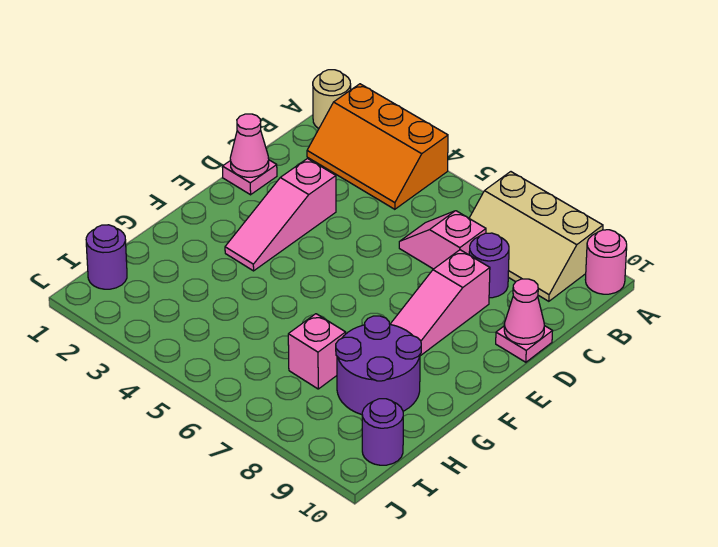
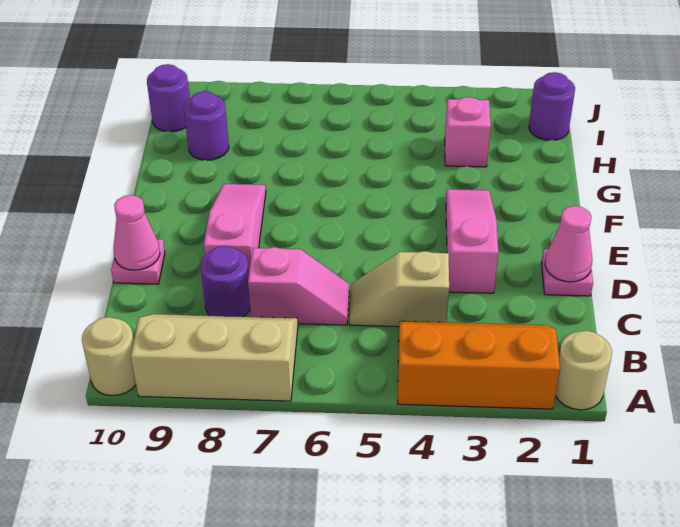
pink 1x1 round brick [585,230,627,294] -> tan 1x1 round brick [82,317,136,396]
none -> tan 1x2 slope [350,251,449,327]
purple 2x2 round brick [336,316,421,415] -> purple 1x1 round brick [184,91,229,160]
pink 1x1 brick [288,314,346,389] -> pink 1x1 brick moved to [445,97,491,167]

